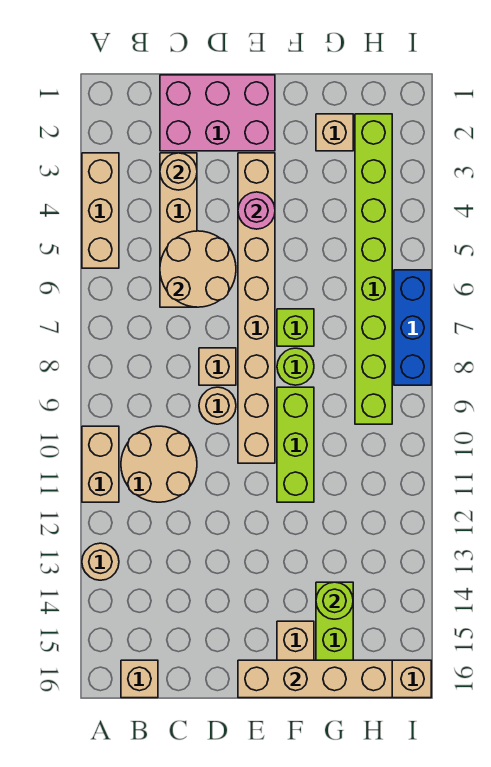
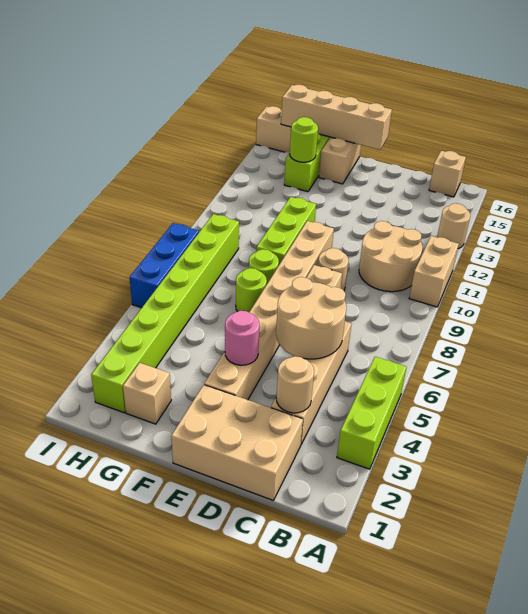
tan 1x3 brick [82,153,119,268] -> lime 1x3 brick [337,357,407,469]
pink 2x3 brick [160,75,275,151] -> tan 2x3 brick [171,385,303,500]
lime 1x1 brick [277,309,314,346] -> lime 1x1 round brick [236,268,267,312]

